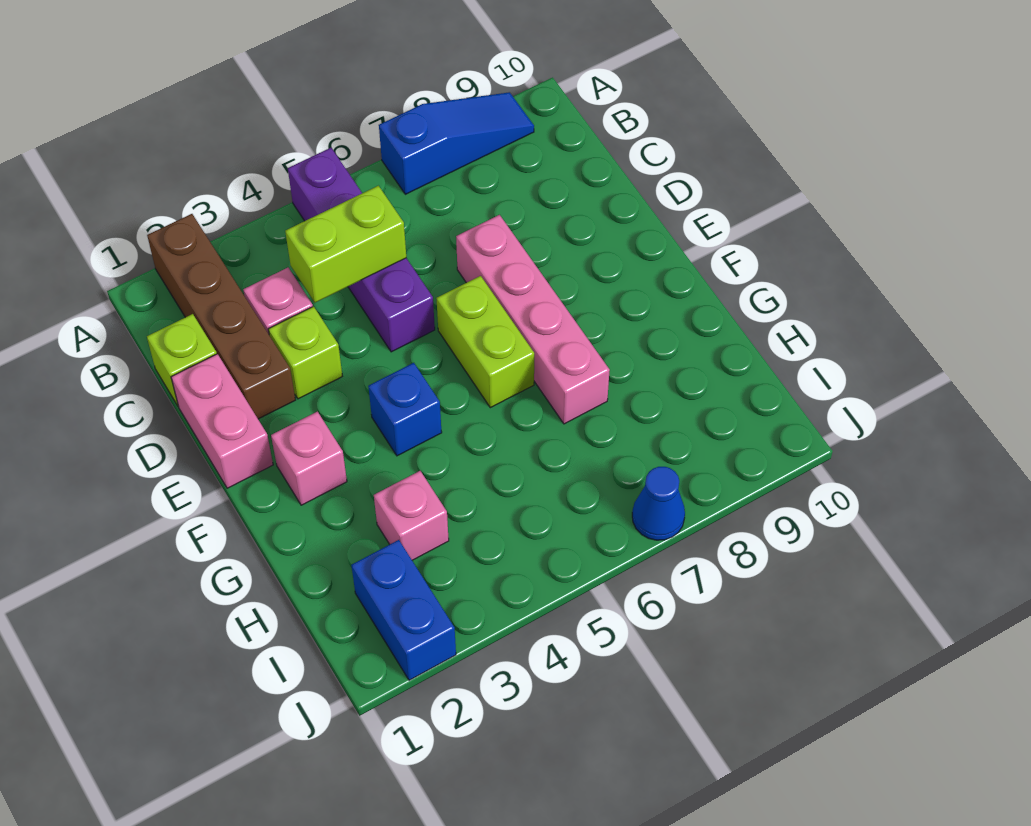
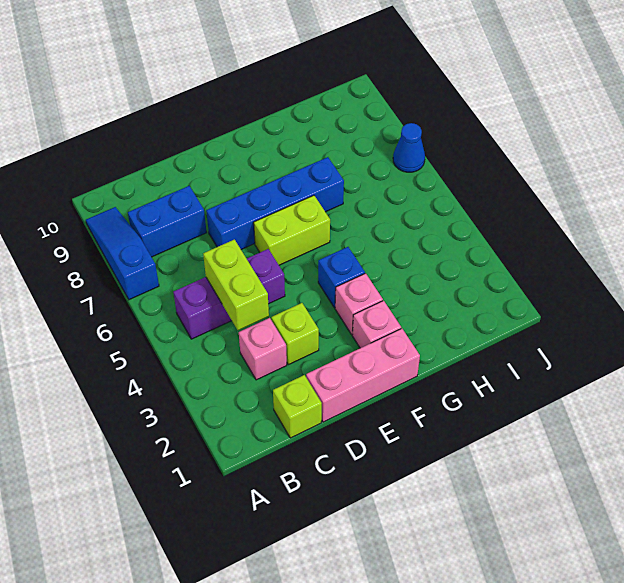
brown 1x4 brick [147,214,295,419] -> none
purple 1x4 brick [288,148,435,352] -> purple 1x3 brick [173,249,285,339]
pink 1x2 brick [171,354,273,488] -> pink 1x3 brick [306,329,420,422]
pink 1x4 brick [456,215,610,424] -> blue 1x4 brick [206,157,344,249]
pink 1x1 brick [374,471,449,560] -> pink 1x1 brick moved to [335,273,383,334]
blue 1x2 brick [351,540,456,680] -> blue 1x2 brick moved to [128,186,207,257]

